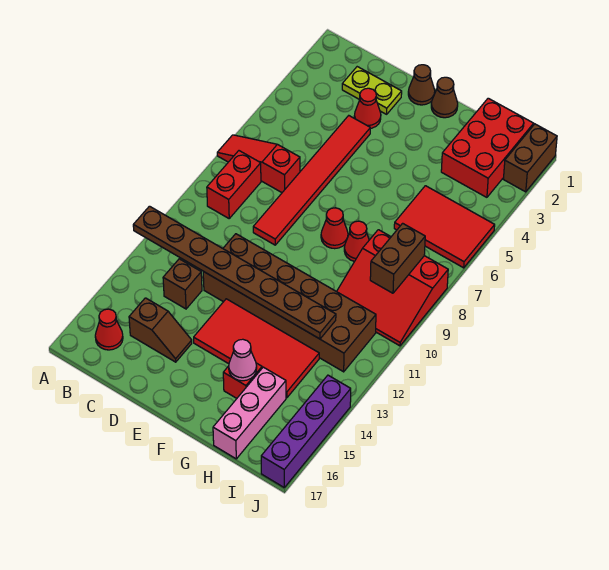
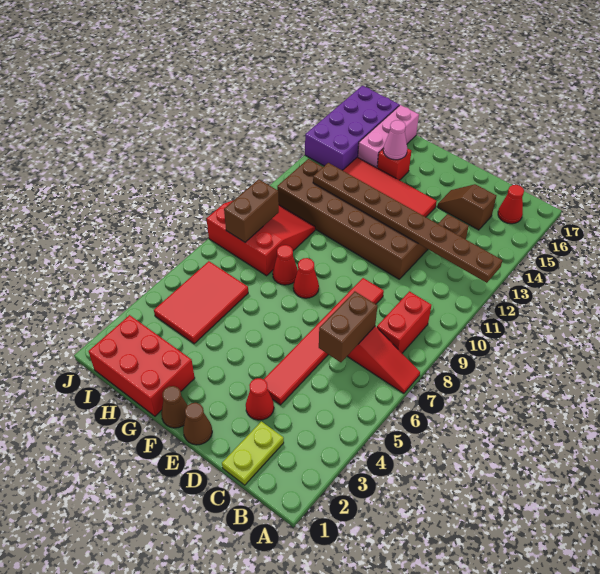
lime 1x2 plate [342,67,402,114] -> lime 1x2 plate turned to [222,421,284,485]
red 2x3 brick [441,98,534,197] -> red 2x3 brick turned to [89,315,195,416]
red 2x3 tile [394,186,495,268] -> red 2x3 tile turned to [154,261,248,344]
brown 1x2 brick [504,124,557,192] -> brown 1x2 brick moved to [319,291,377,362]
purple 1x4 brick [261,375,351,487] -> purple 2x4 brick [305,86,399,170]

